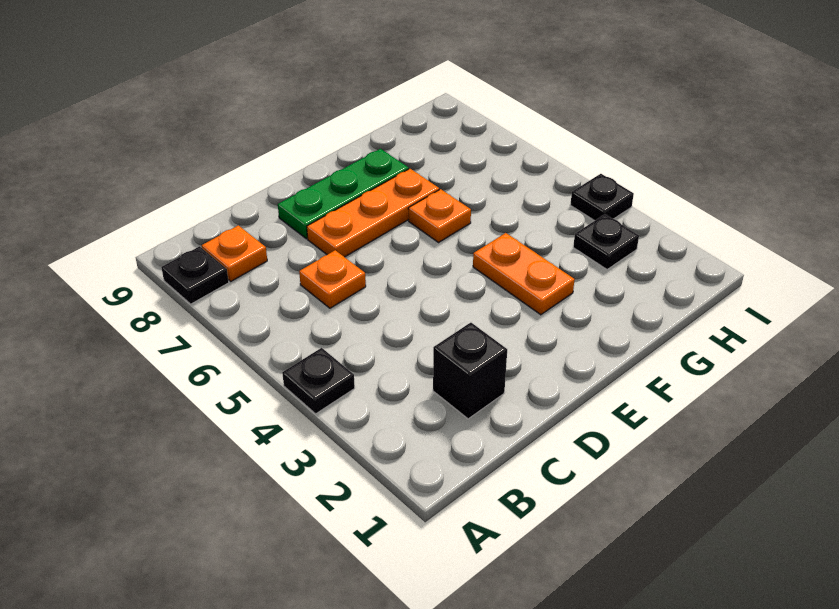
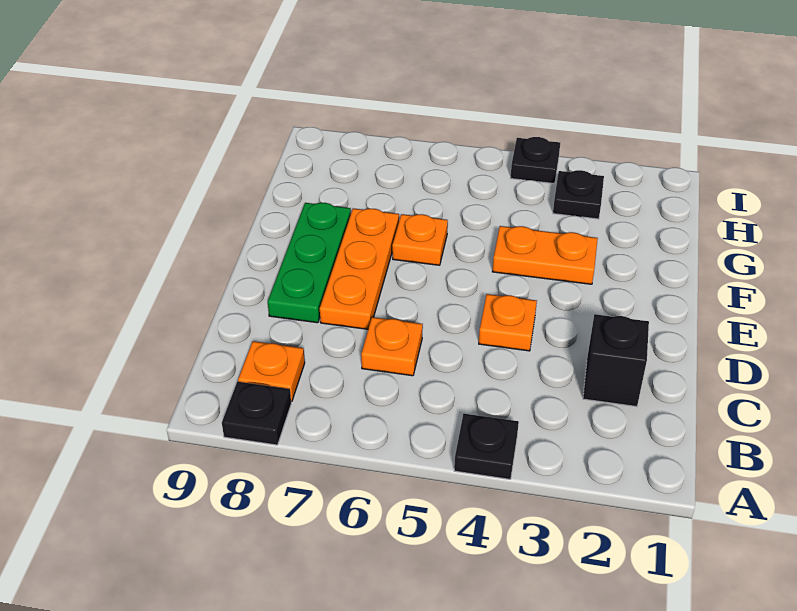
none -> orange 1x1 plate [479,294,537,351]

